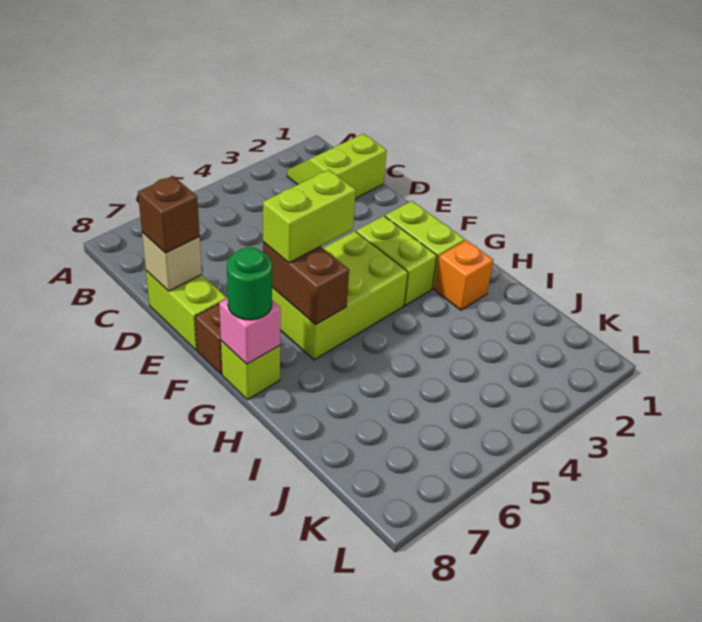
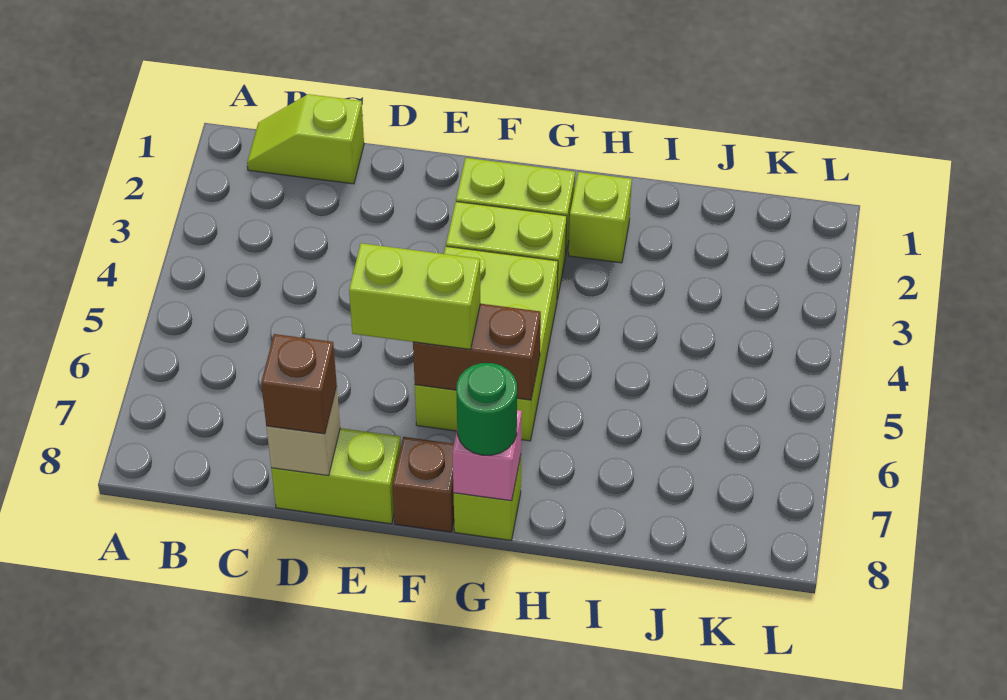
lime 2x2 slope [287,134,387,198] -> lime 1x2 slope [247,94,364,184]
lime 1x2 brick [263,170,356,263] -> lime 1x2 brick turned to [349,243,480,349]
orange 1x1 brick [435,240,493,310] -> lime 1x1 brick [569,172,632,263]

